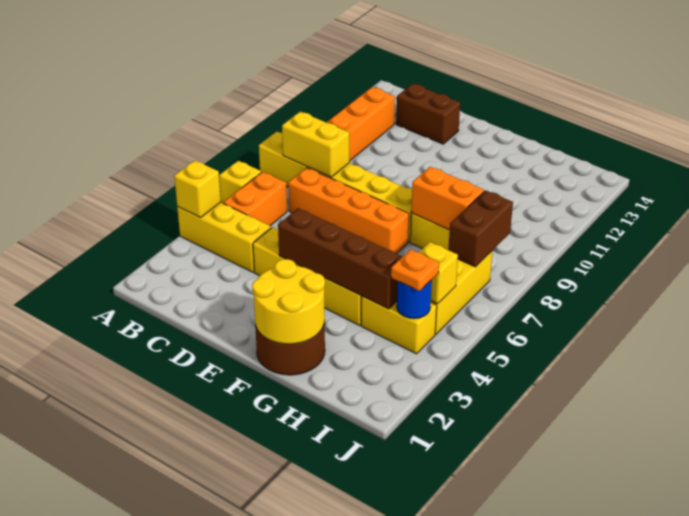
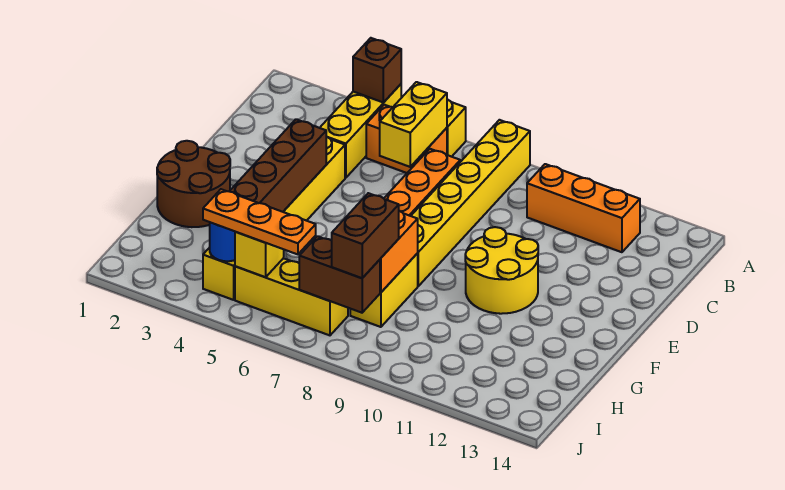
yellow 1x1 brick [174,161,221,217] -> brown 1x1 brick [353,38,401,103]
yellow 1x2 brick [282,112,349,177] -> yellow 1x2 brick moved to [380,82,447,167]
brown 1x2 brick [396,84,460,144] -> brown 1x2 brick moved to [332,193,399,278]
yellow 2x2 round brick [252,259,325,344] -> yellow 2x2 round brick moved to [465,227,538,314]
orange 1x1 plate [391,250,439,291] -> orange 1x3 plate [203,189,316,254]

